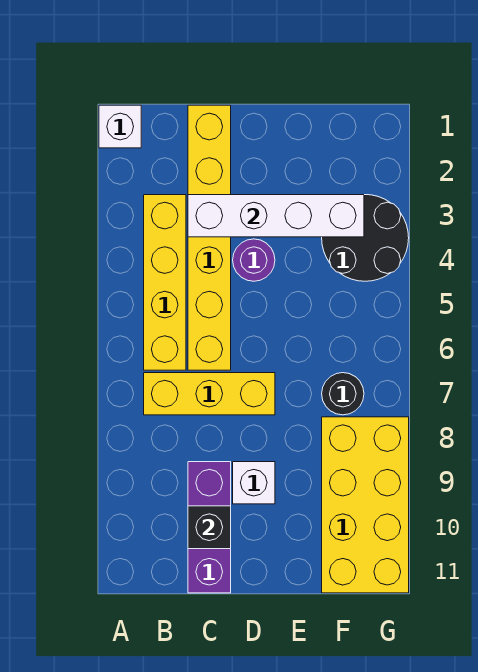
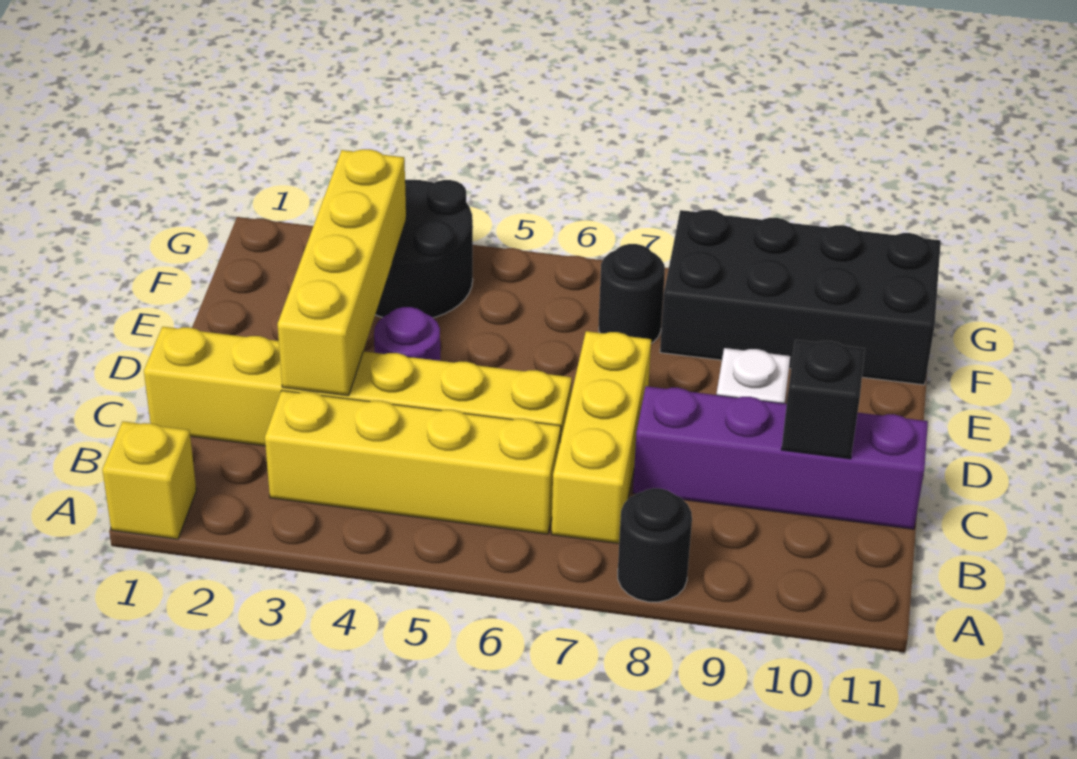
white 1x1 brick [99,105,141,148] -> yellow 1x1 brick [102,421,196,539]
none -> black 1x1 round brick [618,488,692,602]
white 1x4 brick [188,195,364,237] -> yellow 1x4 brick [277,149,406,396]
purple 1x3 brick [188,462,231,593] -> purple 1x4 brick [633,386,928,529]
yellow 2x4 brick [322,417,409,593] -> black 2x4 brick [660,210,941,385]

